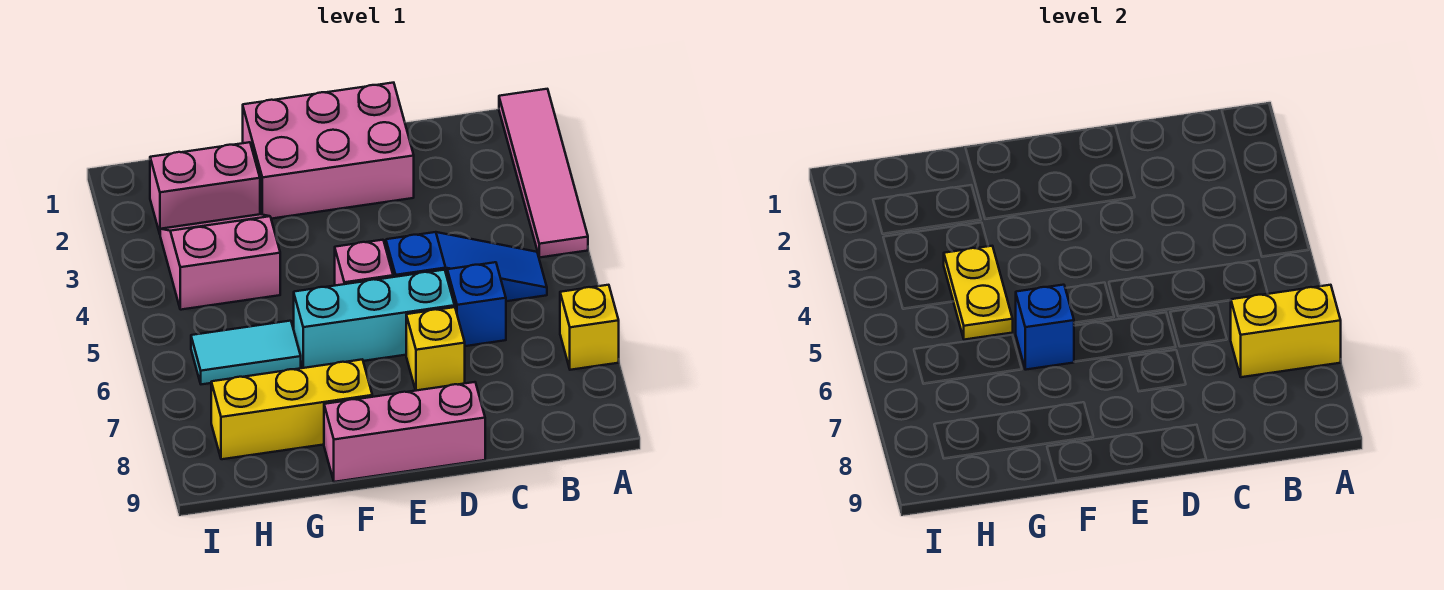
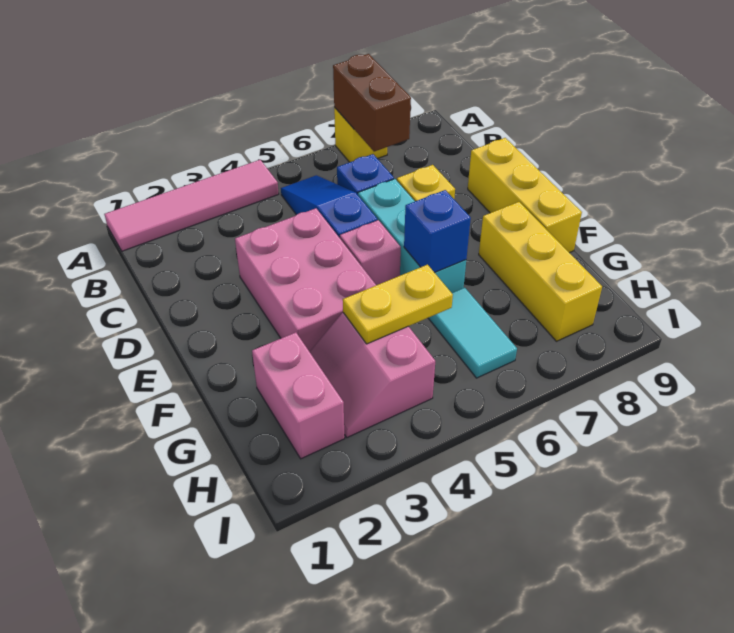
yellow 1x2 brick [1231,285,1341,377] -> brown 1x2 brick [333,54,411,152]
pink 2x3 brick [243,83,414,219] -> pink 2x3 brick moved to [235,208,376,352]
pink 1x3 brick [324,382,485,482] -> yellow 1x3 brick [468,138,582,253]

